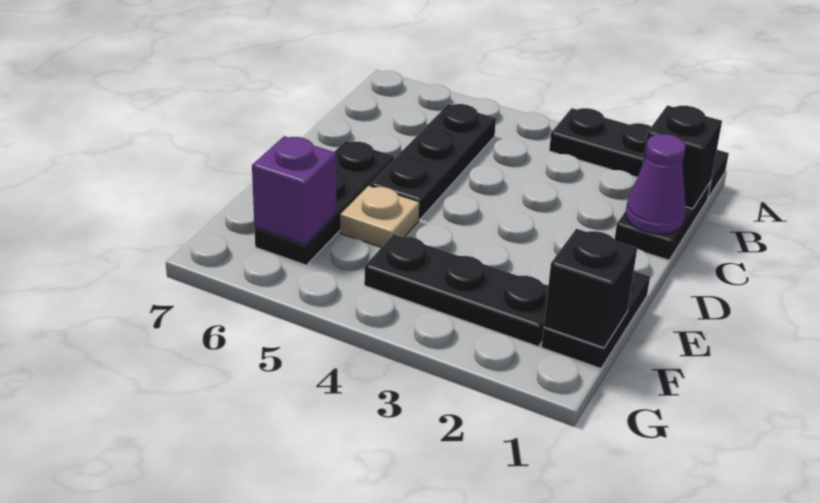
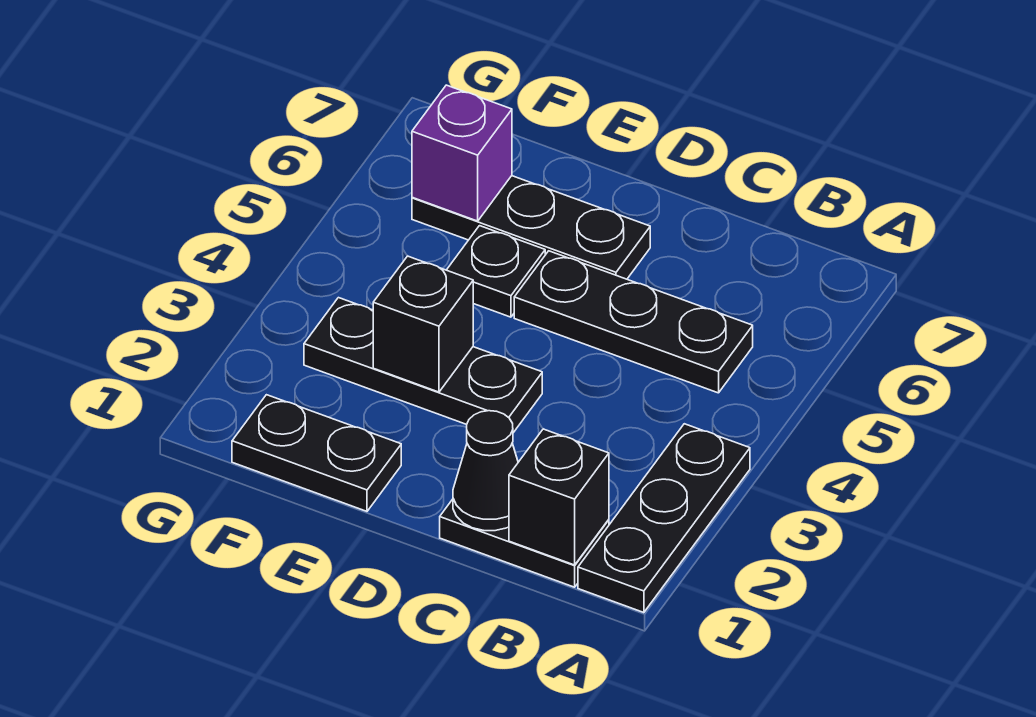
purple 1x1 cone [625,134,686,234] -> black 1x1 cone [453,411,518,531]
tan 1x1 plate [340,186,420,248] -> black 1x1 plate [447,226,545,317]
black 1x1 brick [544,229,637,348] -> black 1x1 brick moved to [373,256,473,392]
black 1x3 plate [364,234,548,346] -> black 1x3 plate turned to [304,298,542,433]

